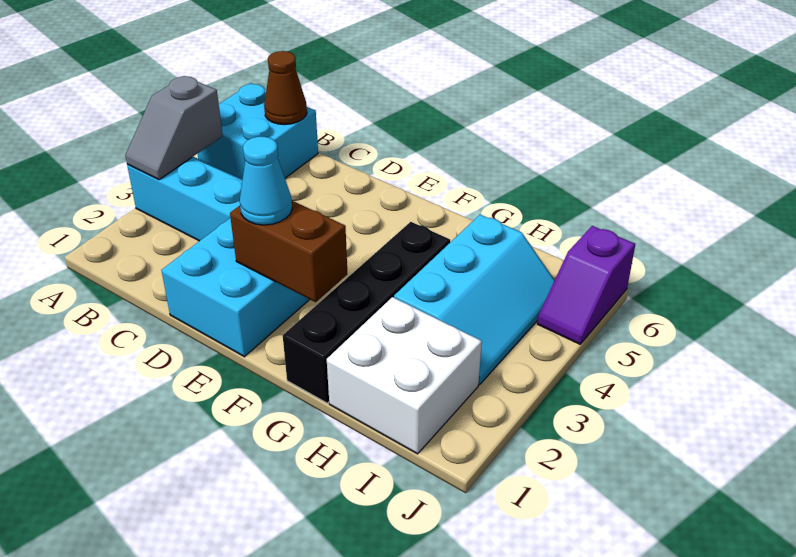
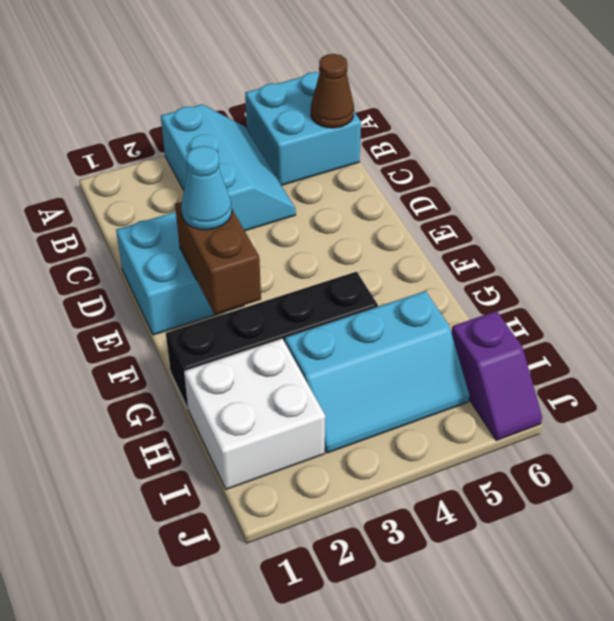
grey 1x2 slope [125,76,223,180] -> none
purple 1x2 slope [537,226,635,344] -> purple 1x2 slope turned to [451,311,542,440]

